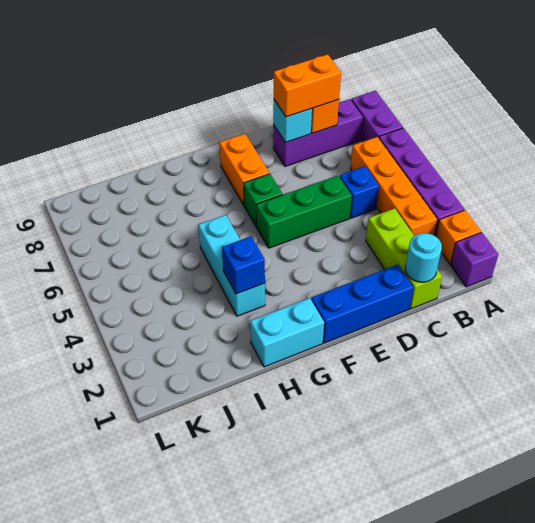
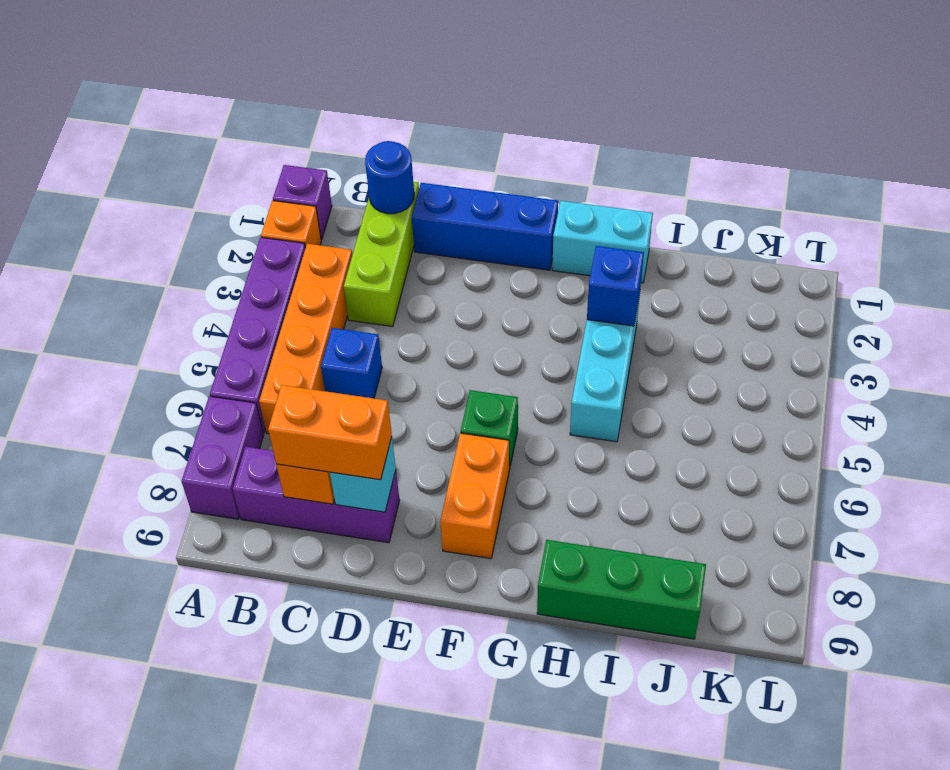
cyan 1x1 round brick [405,233,442,282] -> blue 1x1 round brick [365,141,414,214]
green 1x3 brick [256,176,352,248] -> green 1x3 brick moved to [537,540,706,639]

